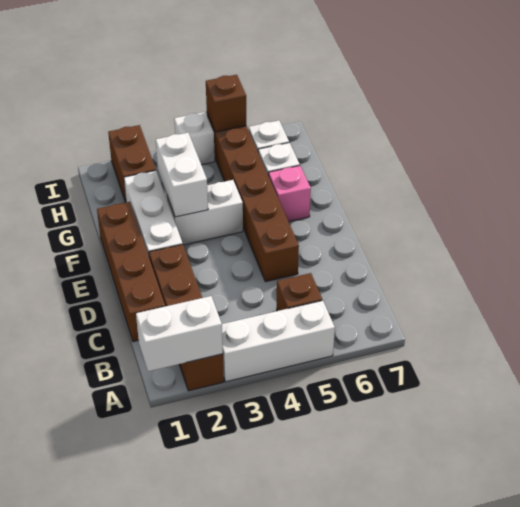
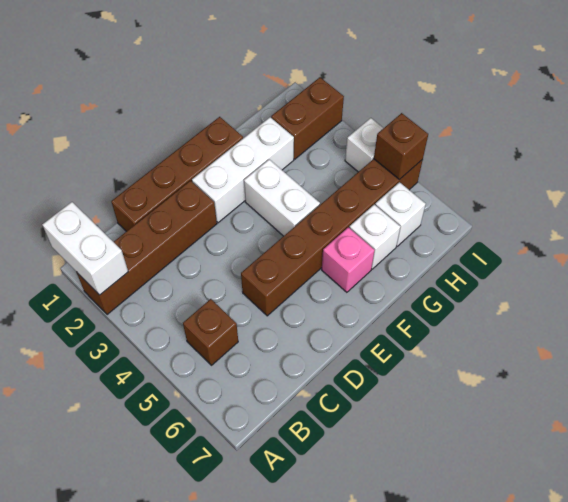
white 1x3 brick [222,300,335,382] -> none
white 1x2 brick [156,133,208,217] -> none

